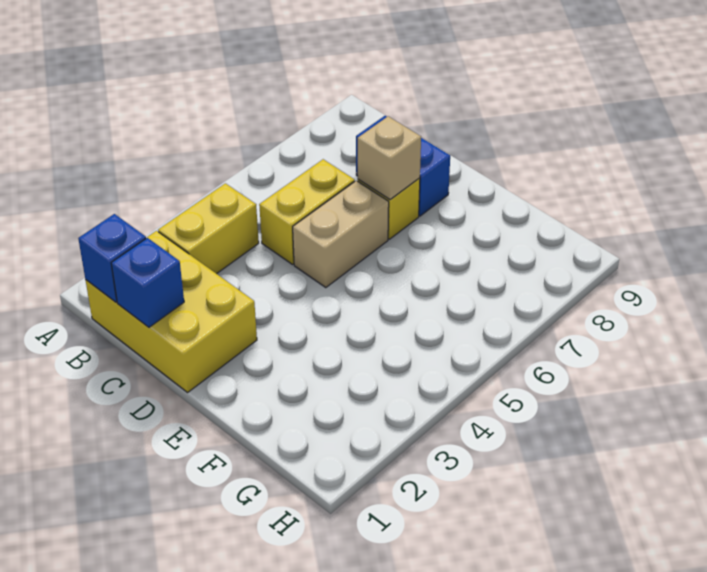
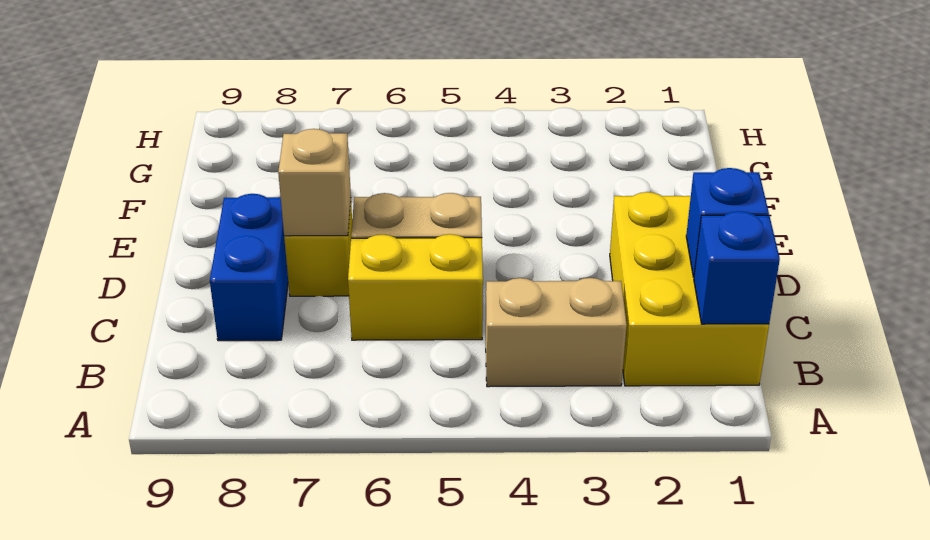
yellow 1x2 brick [158,183,259,274] -> tan 1x2 brick [486,278,627,387]

